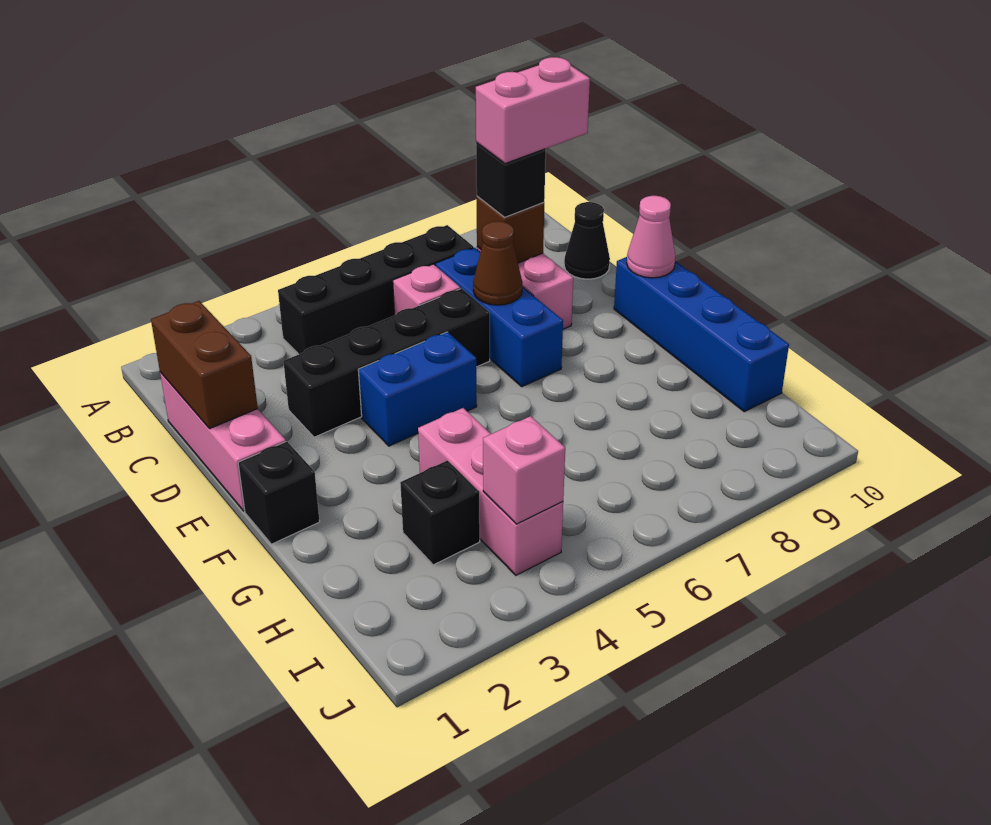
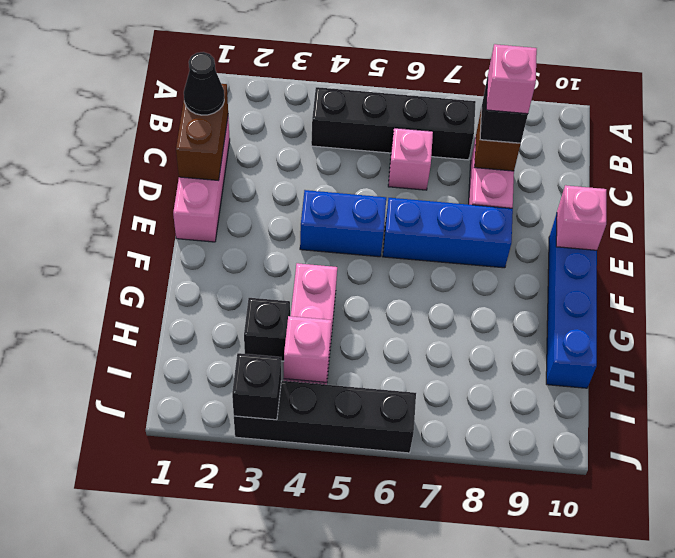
blue 1x3 brick [435,248,563,387] -> blue 1x3 brick turned to [383,198,513,268]
pink 1x2 brick [476,57,590,164] -> pink 1x1 brick [486,44,537,114]
black 1x1 cone [564,202,610,279] -> black 1x1 cone moved to [184,52,224,115]
black 1x4 brick [283,288,490,437] -> black 1x4 brick moved to [234,381,416,453]
brown 1x1 cone [473,221,522,305] -> none
pink 1x1 cone [627,196,675,278] -> pink 1x1 brick [556,185,606,250]
black 1x1 brick [238,441,320,544] -> black 1x1 brick moved to [232,353,281,420]

